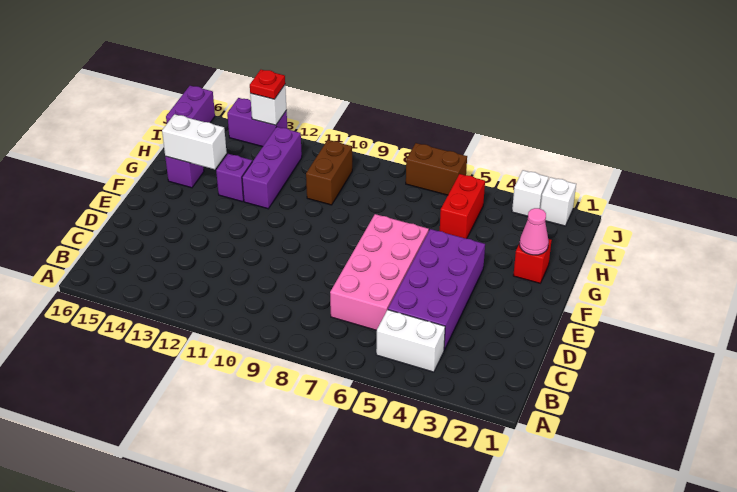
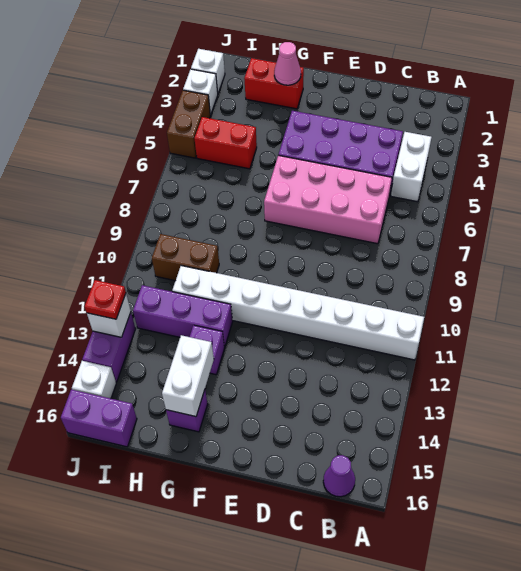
none -> white 1x8 brick [172,266,424,360]
none -> purple 1x1 cone [323,455,355,497]
red 1x1 brick [513,239,552,283] -> red 1x2 brick [244,58,304,109]
brown 1x2 brick [406,143,467,195] -> brown 1x2 brick moved to [167,90,210,158]
none -> white 1x1 brick [72,361,116,399]

